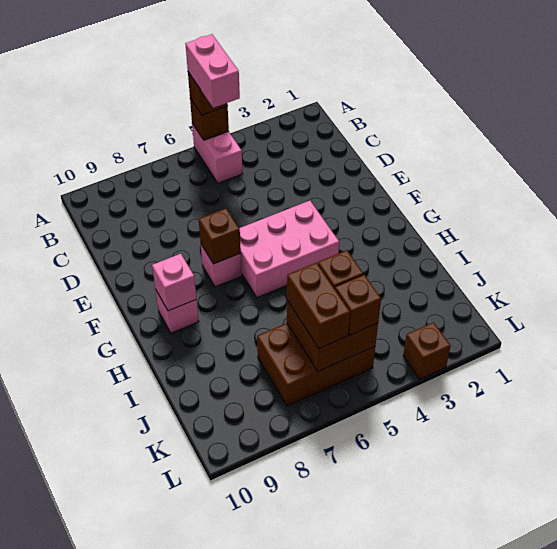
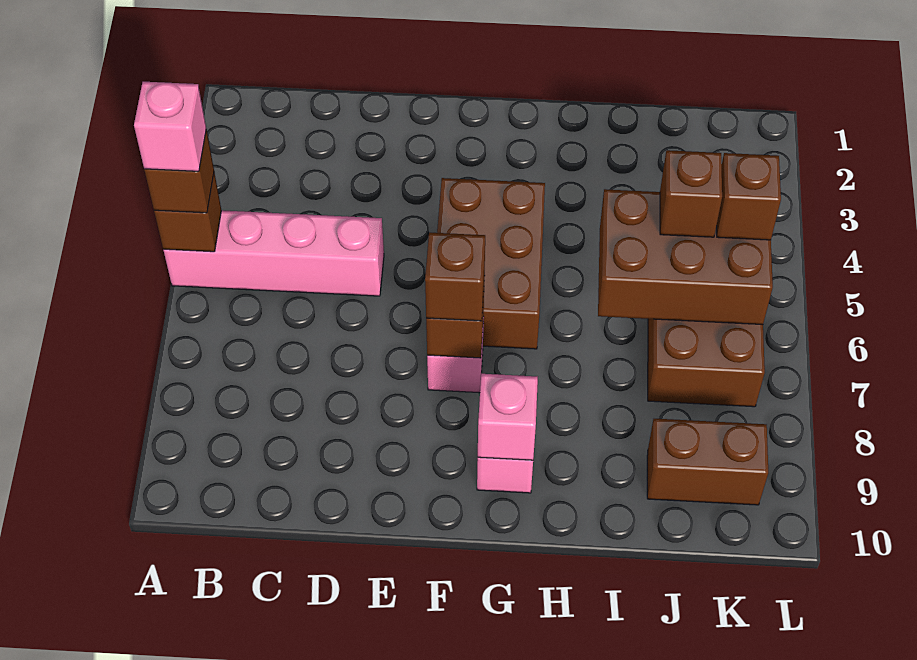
pink 1x2 brick [192,124,243,183] -> pink 1x4 brick [164,210,384,296]
pink 1x2 brick [185,34,240,108] -> pink 1x1 brick [134,82,206,171]
pink 2x3 brick [239,201,339,298] -> brown 2x3 brick [437,178,545,349]
brown 2x2 brick [287,300,378,371] -> brown 2x3 brick [598,189,773,325]
brown 1x2 brick [287,263,350,348] -> brown 1x2 brick moved to [647,419,768,505]
brown 1x1 brick [403,322,450,379] -> brown 1x1 brick moved to [425,233,485,321]

